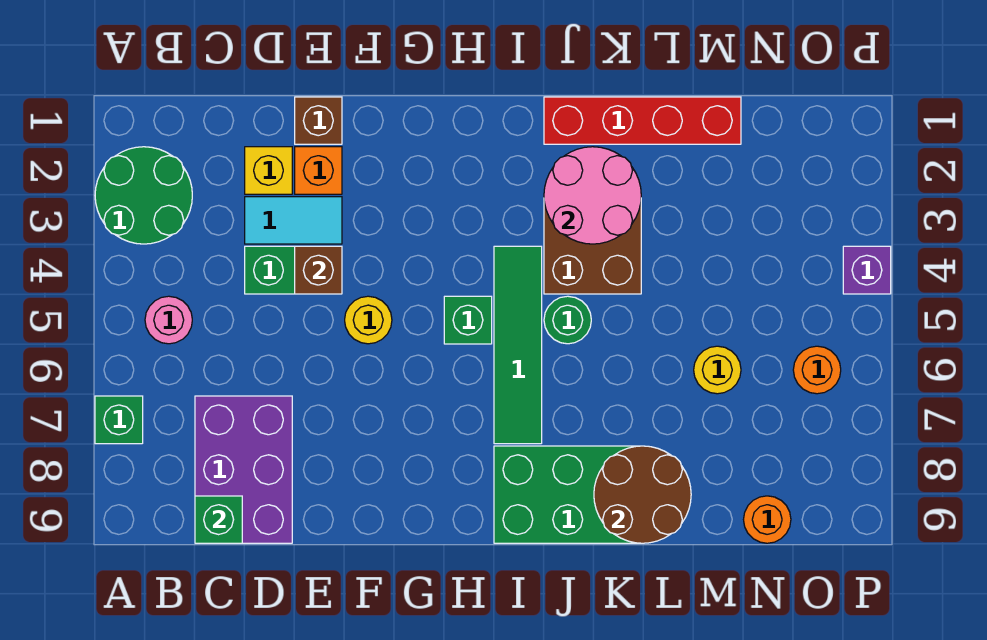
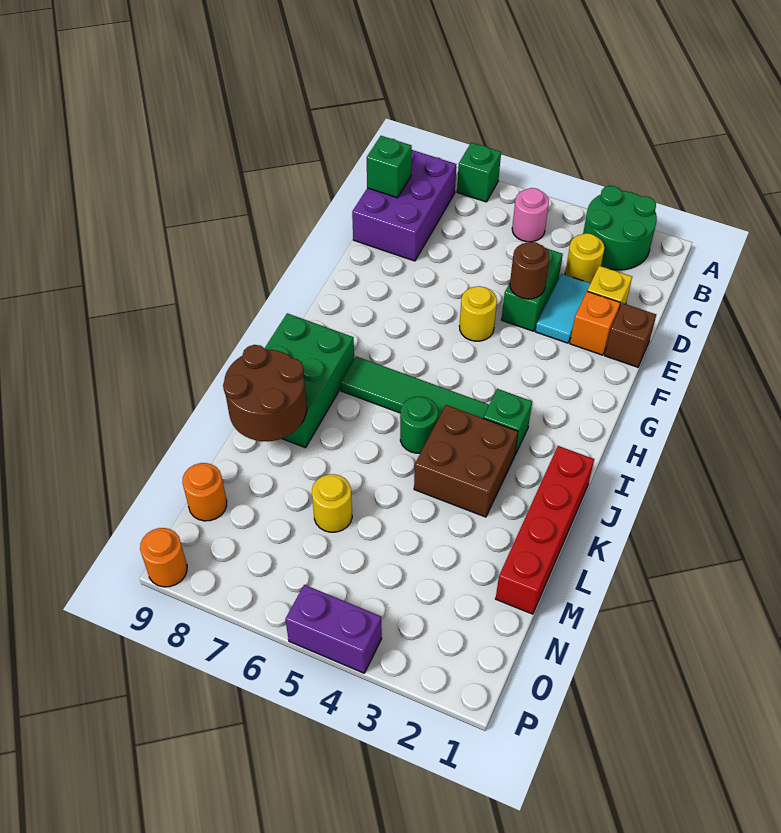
none -> yellow 1x1 round brick [565,233,604,283]
purple 2x3 brick [195,396,292,543] -> purple 2x3 brick turned to [352,150,456,261]
brown 1x1 brick [295,246,342,294] -> brown 1x1 round brick [510,242,550,299]
green 1x1 brick [444,296,492,344] -> green 1x1 brick moved to [483,389,532,454]
pink 2x2 round brick [544,147,641,244] -> none
orange 1x1 round brick [793,346,841,394] -> orange 1x1 round brick moved to [140,528,187,587]
purple 1x1 brick [843,246,891,294] -> purple 1x2 brick [285,585,382,673]

